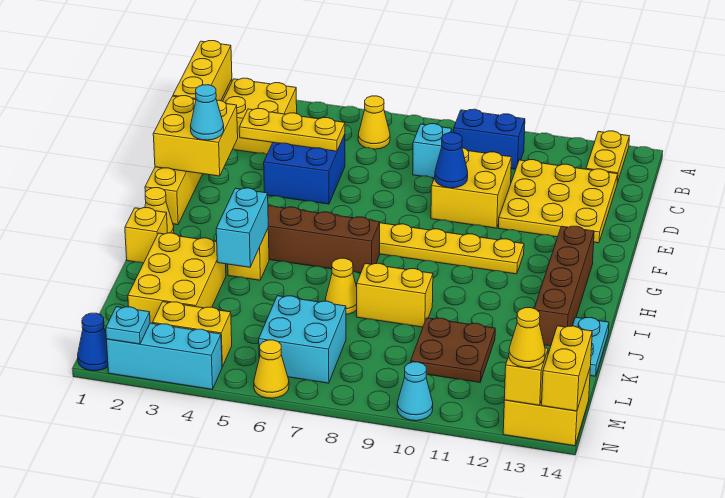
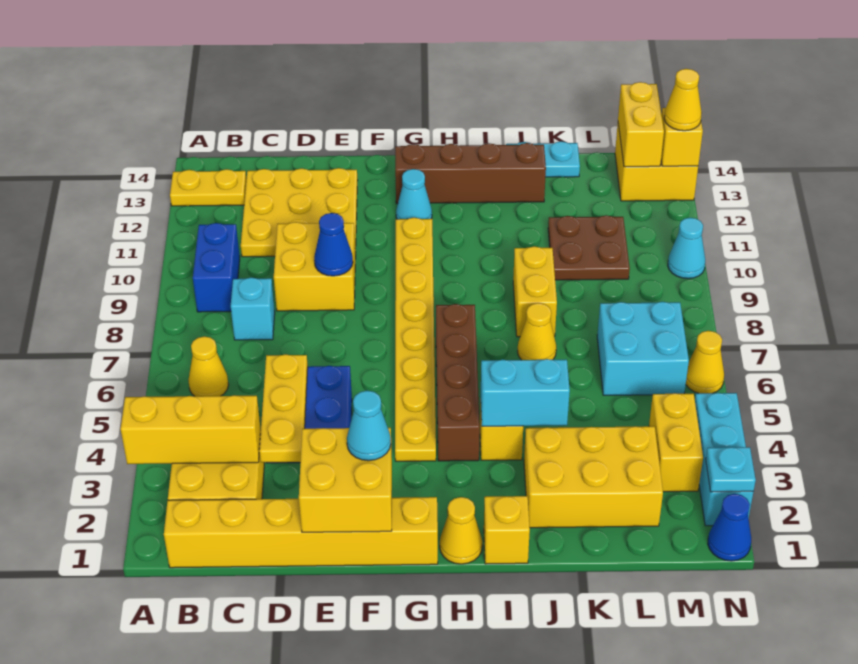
yellow 1x3 brick [173,41,232,101] -> yellow 1x3 brick moved to [121,395,261,464]
none -> cyan 1x1 cone [396,169,432,219]
yellow 1x2 brick [542,326,592,411] -> yellow 1x2 brick turned to [618,82,664,167]

